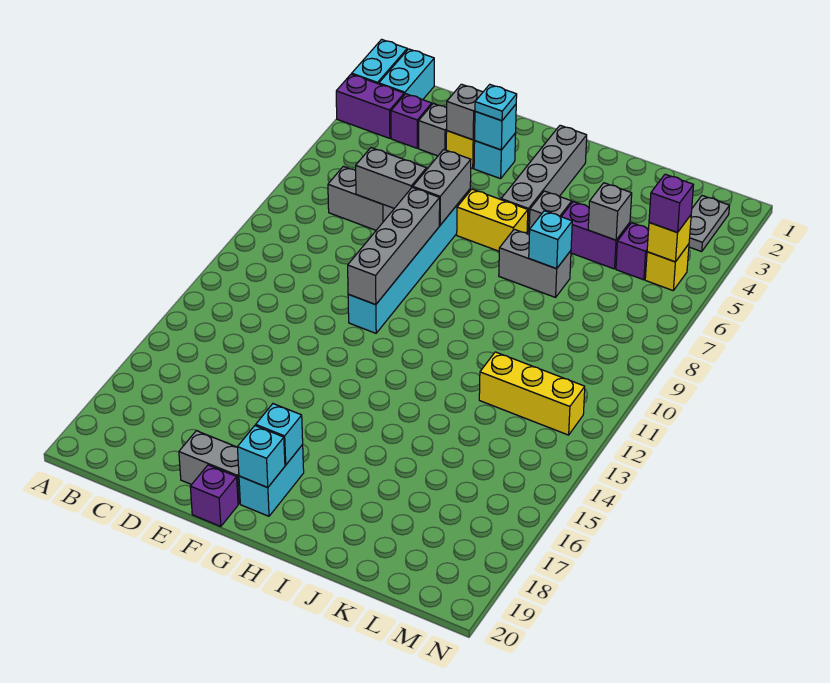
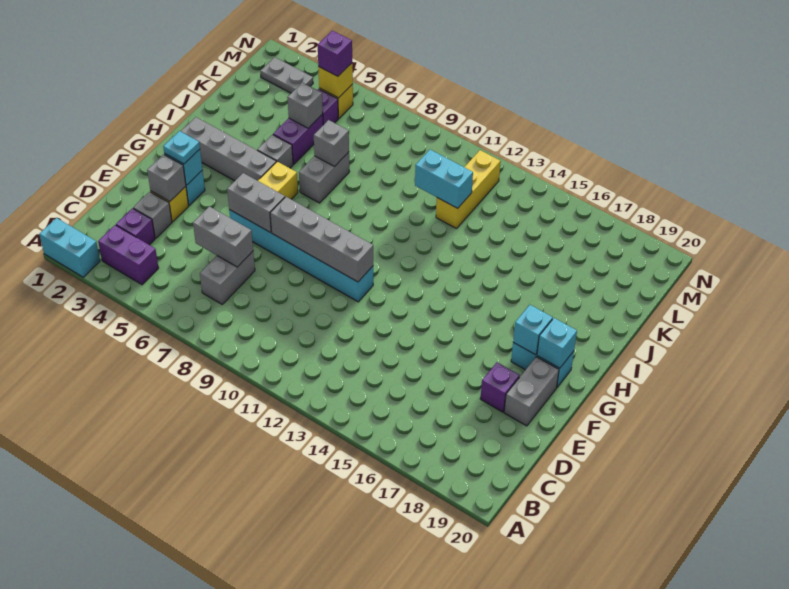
purple 1x2 brick [336,74,404,138] -> purple 1x2 brick turned to [98,225,159,285]
cyan 1x2 brick [379,49,434,100] -> cyan 1x2 brick moved to [415,150,473,208]
grey 1x2 brick [356,148,427,208] -> grey 1x2 brick turned to [193,206,253,267]
purple 1x1 brick [190,465,238,527] -> purple 1x1 brick moved to [480,362,520,412]
cyan 1x1 brick [529,211,572,269] -> grey 1x1 brick [314,120,349,167]

